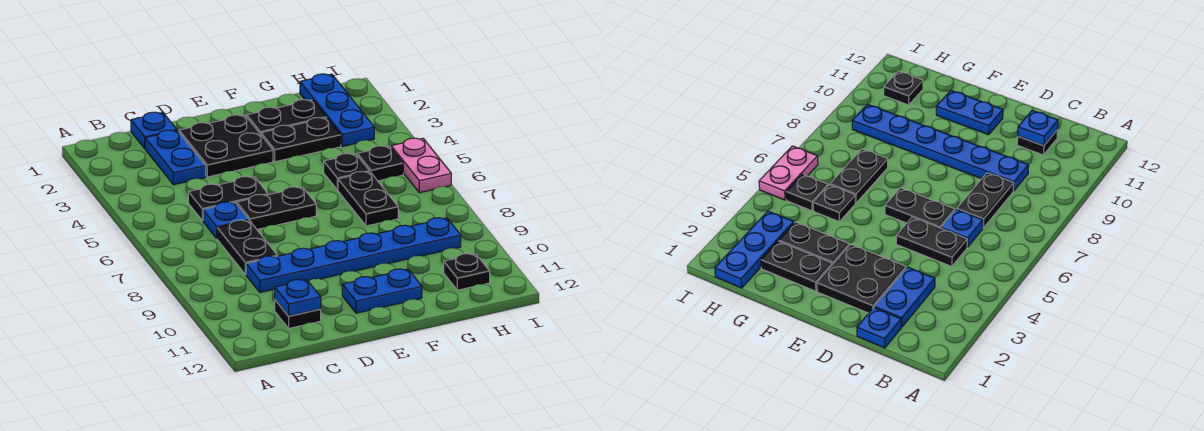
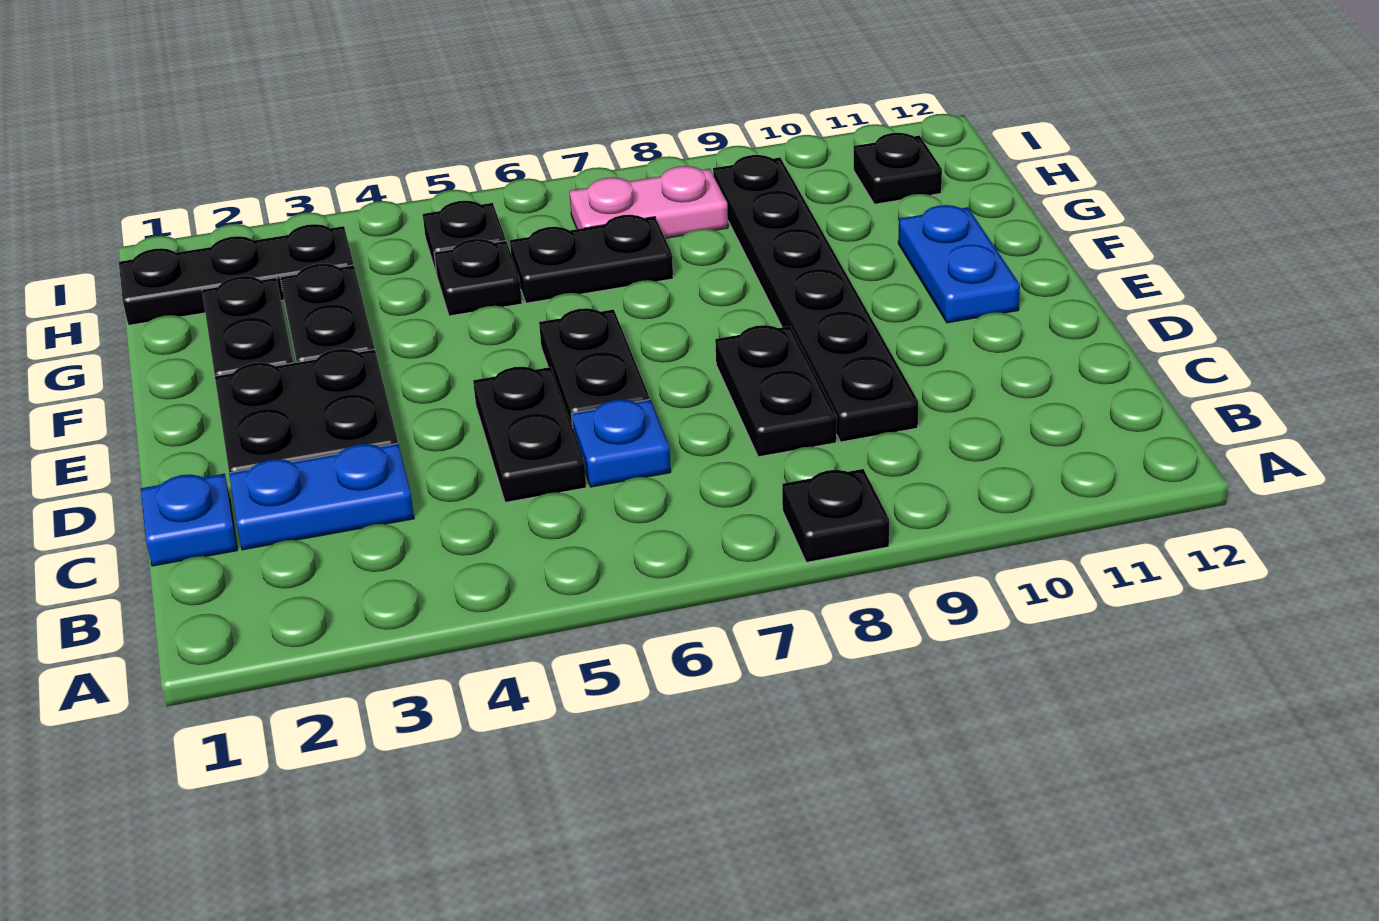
black 1x2 plate [217,220,278,275] -> black 1x2 plate turned to [715,325,837,457]
blue 1x6 plate [246,218,461,292] -> black 1x6 plate [713,155,918,442]
black 1x1 plate [275,300,321,328] -> black 1x1 plate moved to [782,469,889,562]
blue 1x1 plate [275,280,321,316] -> none
blue 1x3 plate [300,74,374,146] -> black 1x3 plate [119,224,354,325]
pink 1x2 plate [391,138,451,193] -> pink 1x2 plate moved to [569,166,728,238]

